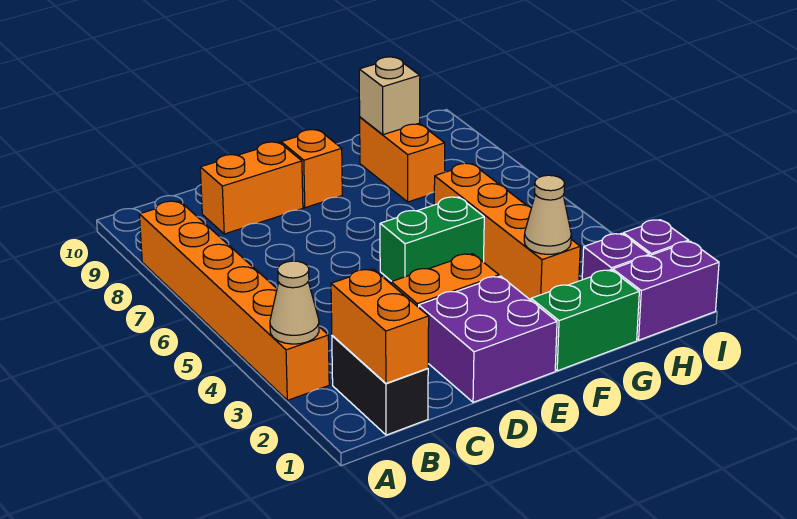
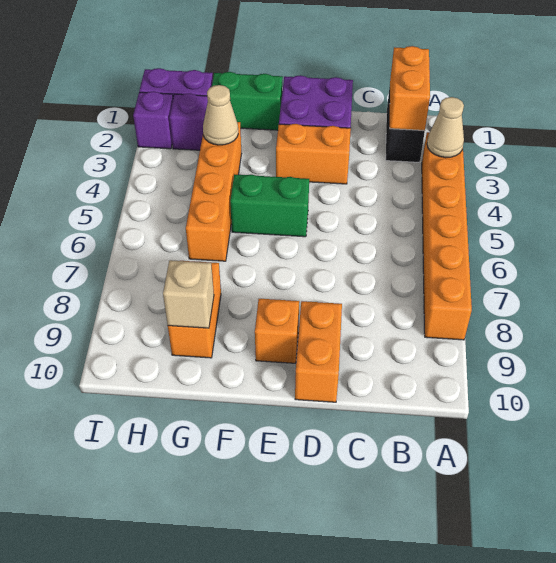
orange 1x2 brick [200,142,303,234] -> orange 1x2 brick turned to [295,301,342,402]

